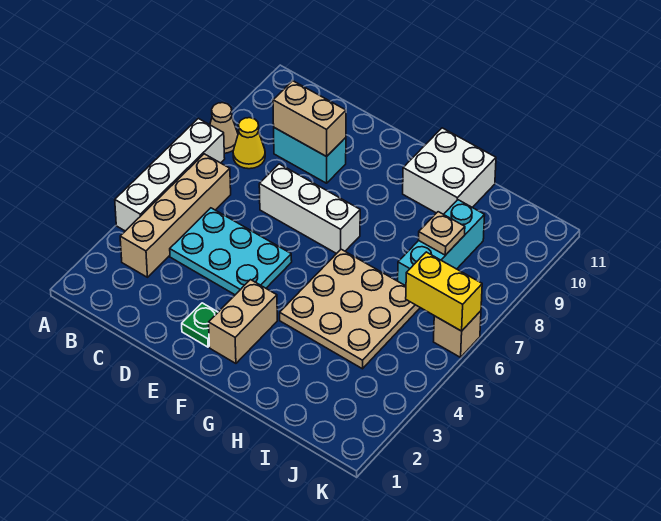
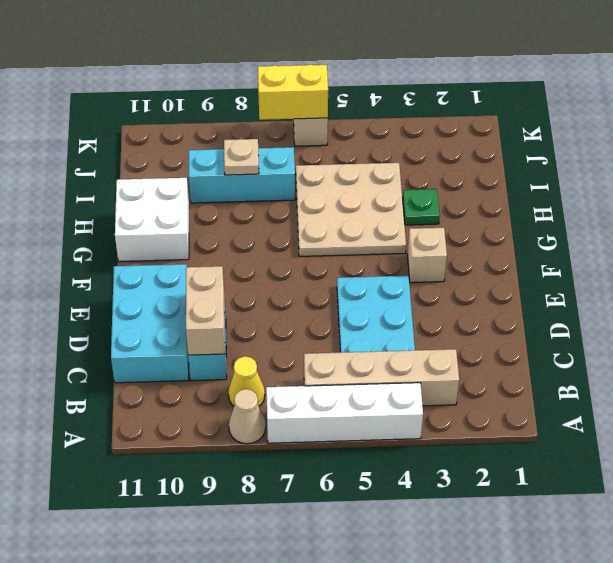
none -> cyan 2x3 brick [111,264,189,383]
white 1x3 brick [259,164,360,254] -> none
green 1x1 plate [182,303,218,347] -> green 1x1 plate moved to [403,189,440,225]
tan 1x2 brick [209,280,277,363] -> tan 1x1 brick [407,228,447,283]
yellow 1x2 brick [406,252,482,331] -> yellow 1x2 brick turned to [258,65,328,120]

